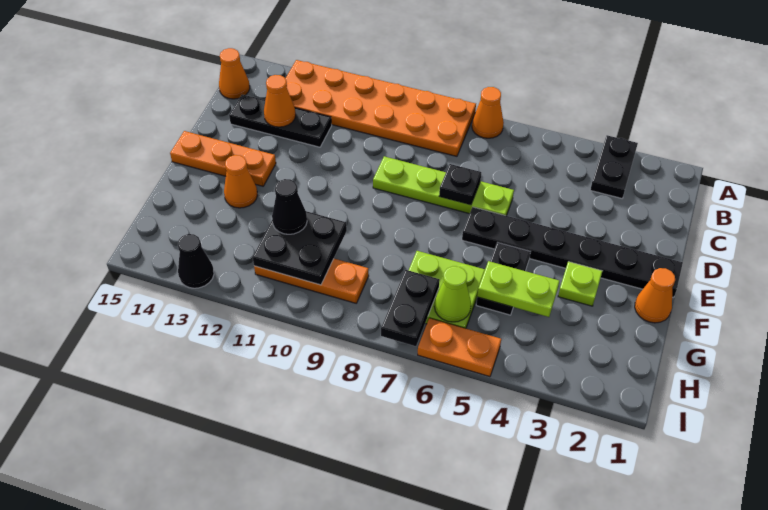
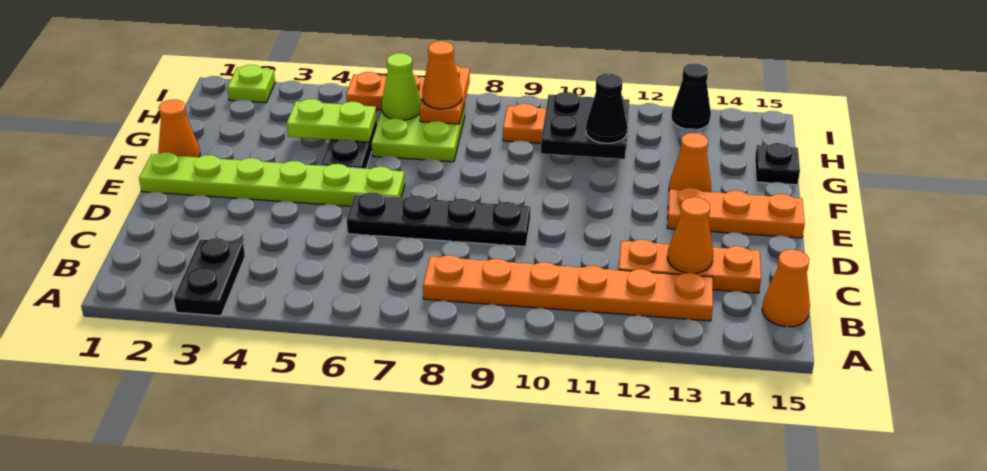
orange 1x1 cone [472,87,504,138] -> orange 1x1 cone moved to [422,41,462,109]
orange 2x6 plate [285,60,476,156] -> orange 1x6 plate [423,255,713,321]
black 1x3 plate [229,94,332,147] -> orange 1x3 plate [619,240,761,293]
lime 1x4 plate [373,156,514,216] -> black 1x4 plate [347,193,530,247]
black 1x1 plate [439,164,481,205] -> black 1x1 plate moved to [755,143,800,185]
black 1x6 plate [462,207,683,298] -> lime 1x6 plate [139,152,405,206]
lime 1x1 plate [558,262,602,306] -> lime 1x1 plate moved to [227,65,275,103]
black 1x2 plate [381,270,440,346] -> orange 1x2 plate [420,64,470,124]

